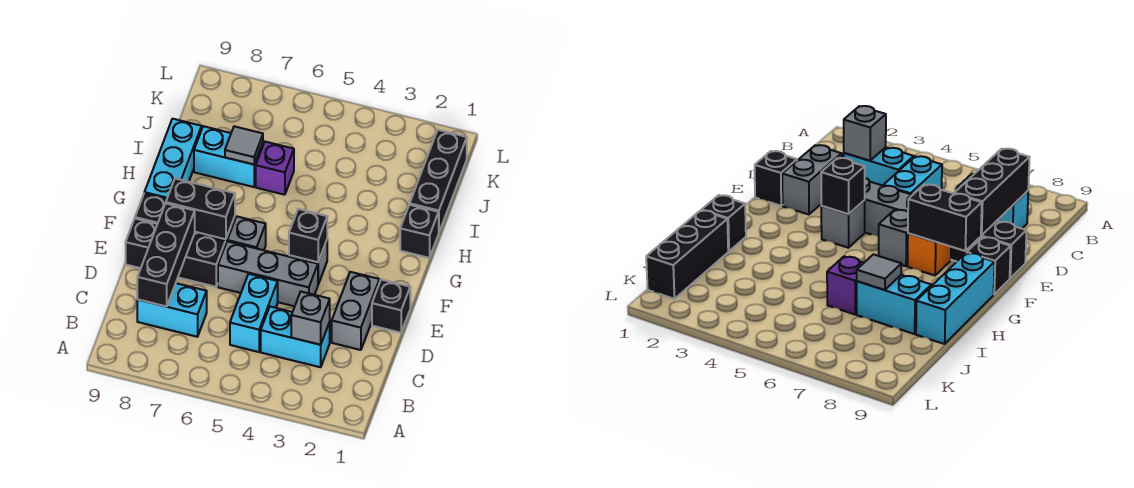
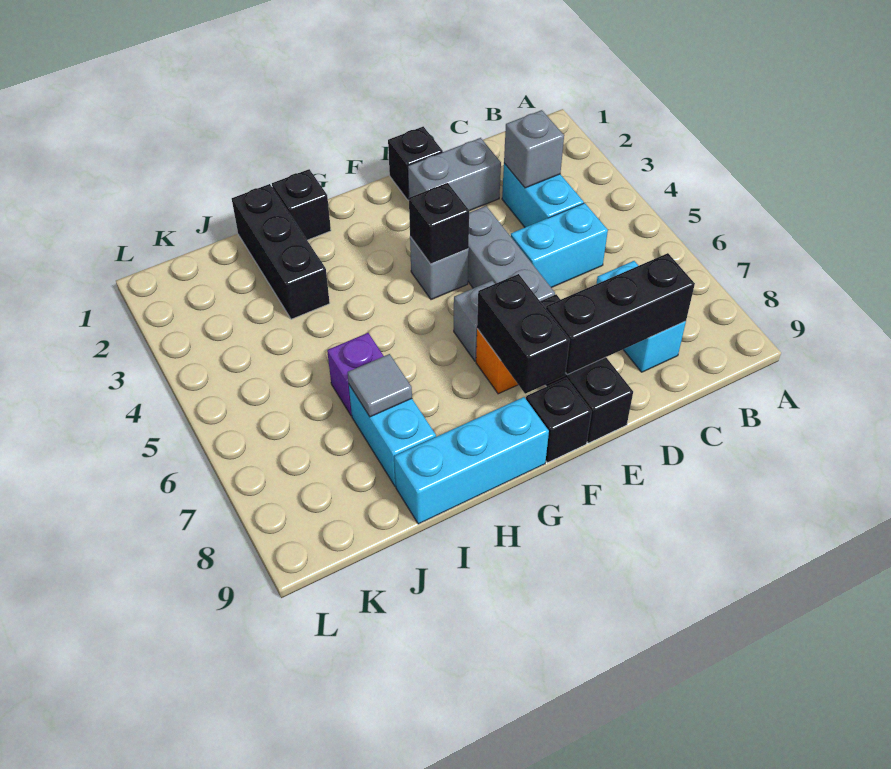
black 1x3 brick [410,130,467,232] -> black 1x3 brick turned to [232,184,330,319]

